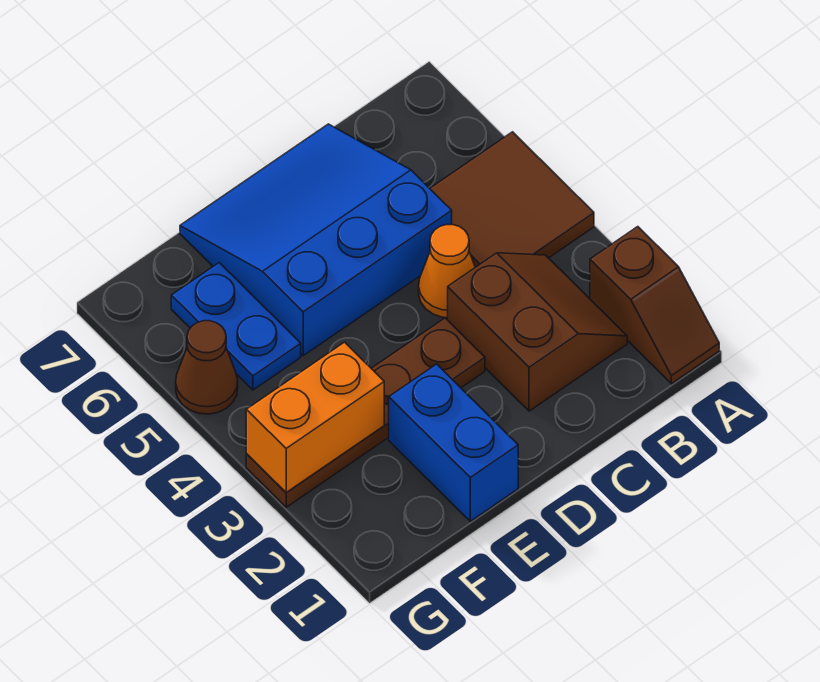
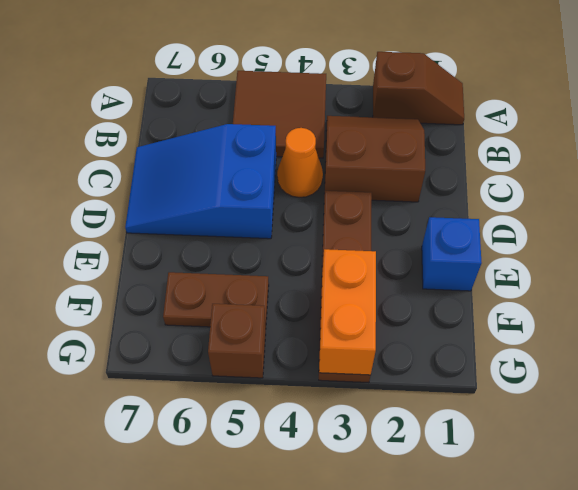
blue 3x3 slope [180,124,452,356] -> blue 2x3 slope [125,124,276,239]
blue 1x2 brick [389,364,518,521] -> blue 1x1 brick [422,217,482,291]
blue 1x2 plate [171,263,301,390] -> brown 1x2 plate [163,272,269,327]
brown 1x1 cone [176,321,238,414] -> brown 1x1 brick [208,304,266,378]

